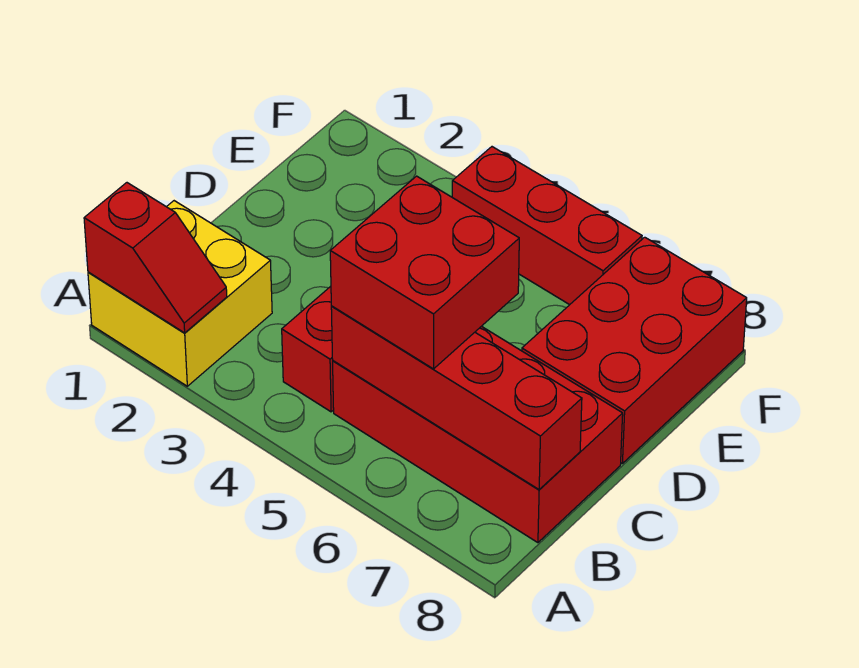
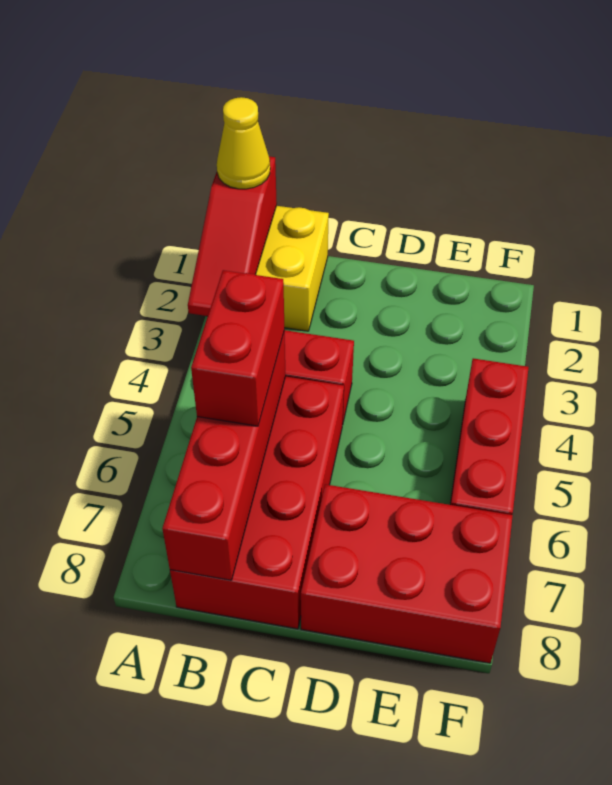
red 1x2 slope [84,183,227,333] -> red 1x3 slope [188,156,277,316]
none -> yellow 1x1 cone [217,97,270,189]
red 2x2 brick [330,176,519,369] -> red 1x2 brick [191,270,285,426]

